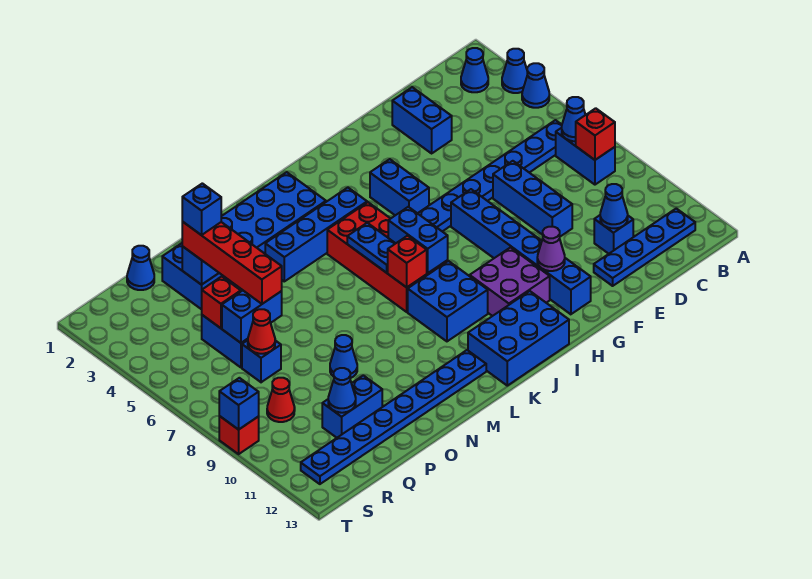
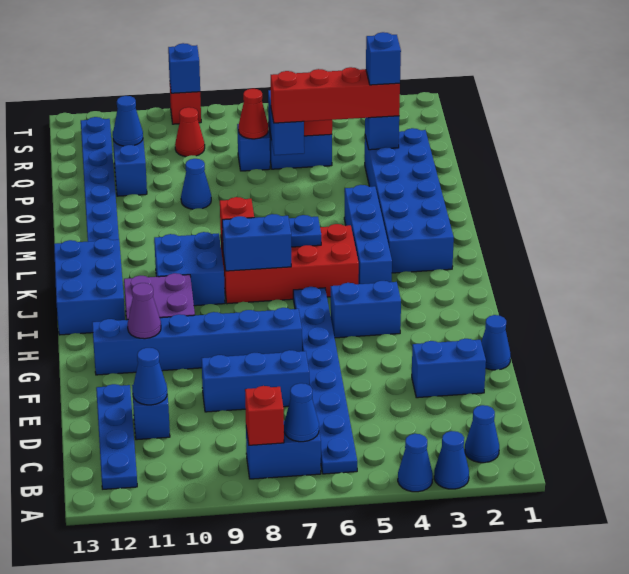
blue 1x1 cone [127,246,154,290] -> blue 1x1 cone moved to [481,315,511,370]

